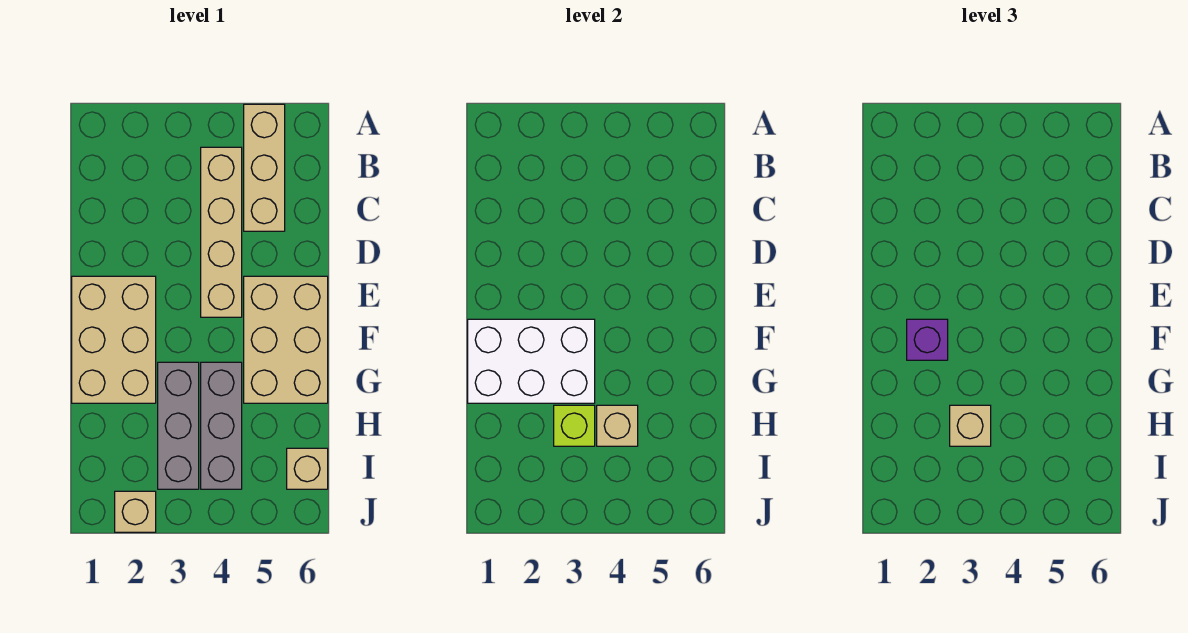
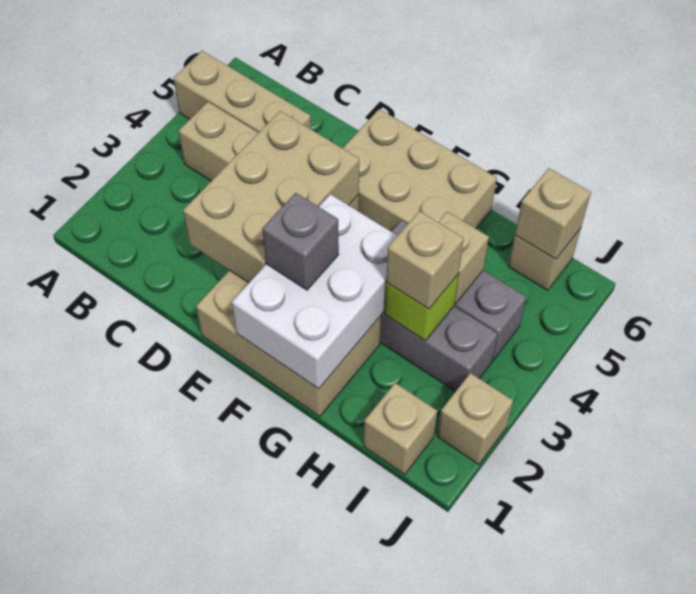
none -> tan 2x3 brick [183,111,359,283]
purple 1x1 brick [907,319,948,360] -> grey 1x1 brick [262,193,339,290]
none -> tan 1x1 brick [364,383,437,474]
none -> tan 1x1 brick [515,168,591,259]

